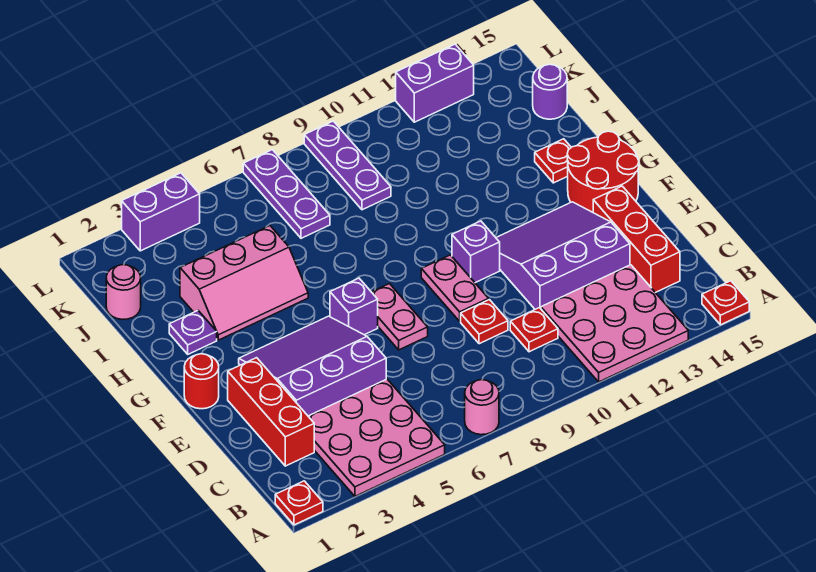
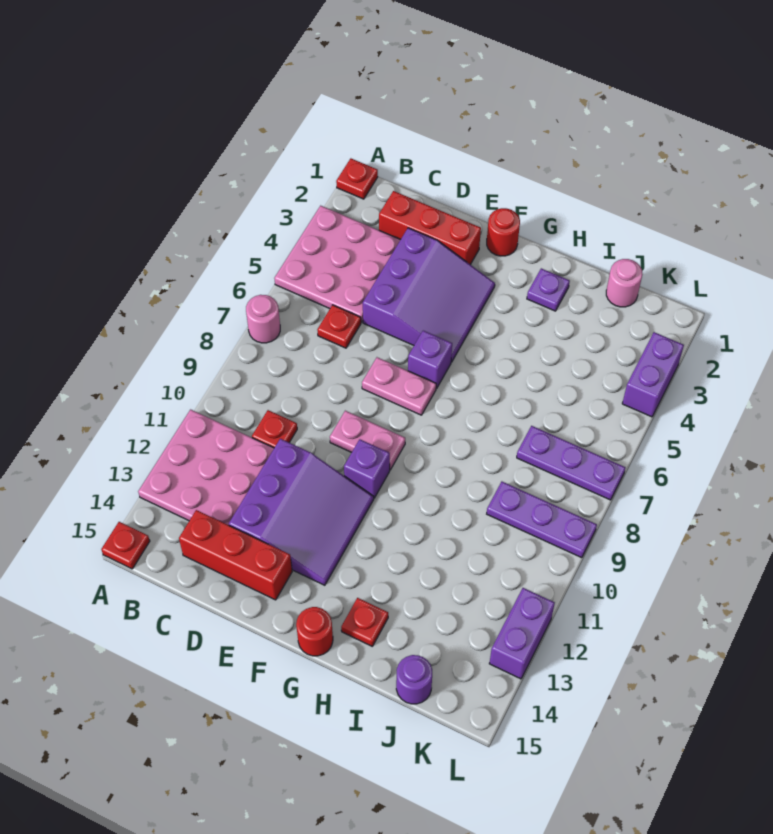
red 1x1 plate [461,300,508,344] -> red 1x1 plate moved to [317,305,361,348]
red 2x2 round brick [567,131,639,212] -> red 1x1 round brick [296,607,333,656]
pink 2x3 slope [180,226,308,340] -> none

